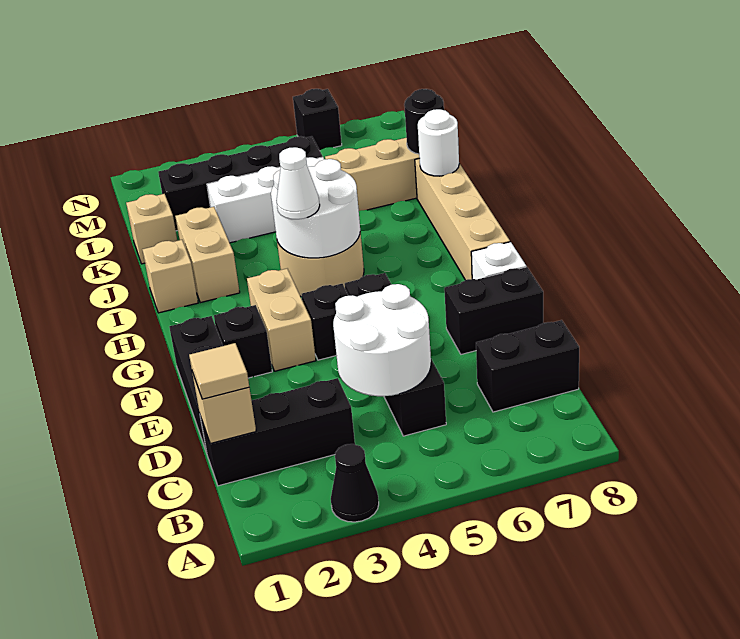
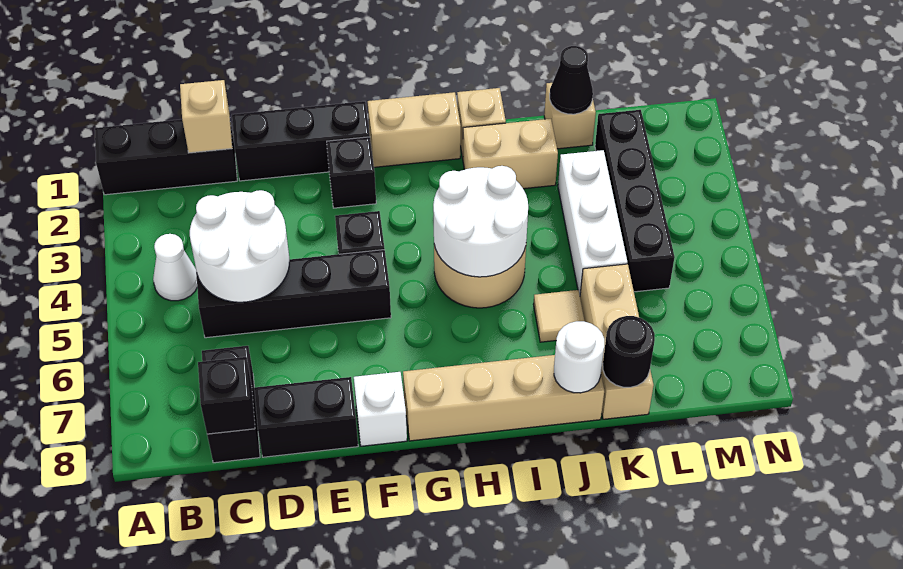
black 1x1 cone [331,444,379,522] -> black 1x1 cone moved to [550,46,593,114]
black 1x3 brick [200,378,355,486] -> black 1x3 brick turned to [95,119,237,195]
tan 1x1 tile [189,343,249,399] -> tan 1x1 tile moved to [533,290,584,342]
black 1x2 brick [444,267,543,354] -> black 1x2 brick turned to [254,377,358,457]
tan 1x2 brick [247,269,316,371] -> tan 1x2 brick moved to [368,92,461,167]
white 1x1 cone [276,147,320,219] -> white 1x1 cone moved to [153,234,197,301]
black 1x1 brick [293,89,342,150] -> black 1x1 brick moved to [198,357,255,434]

